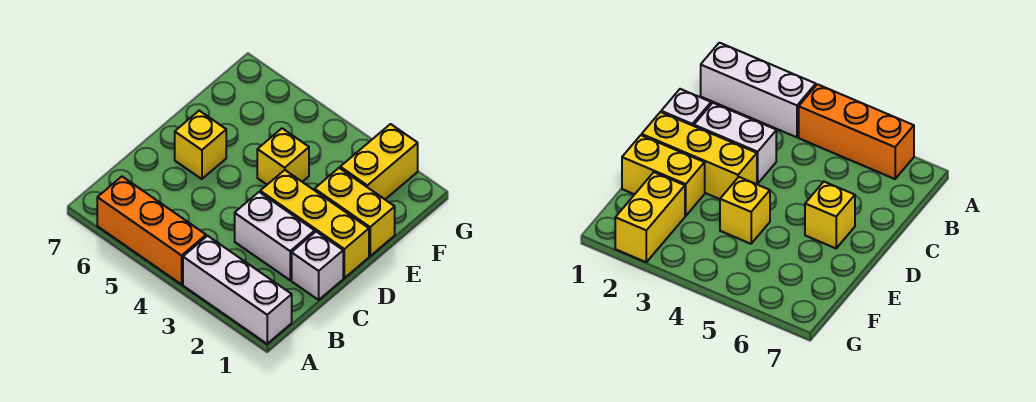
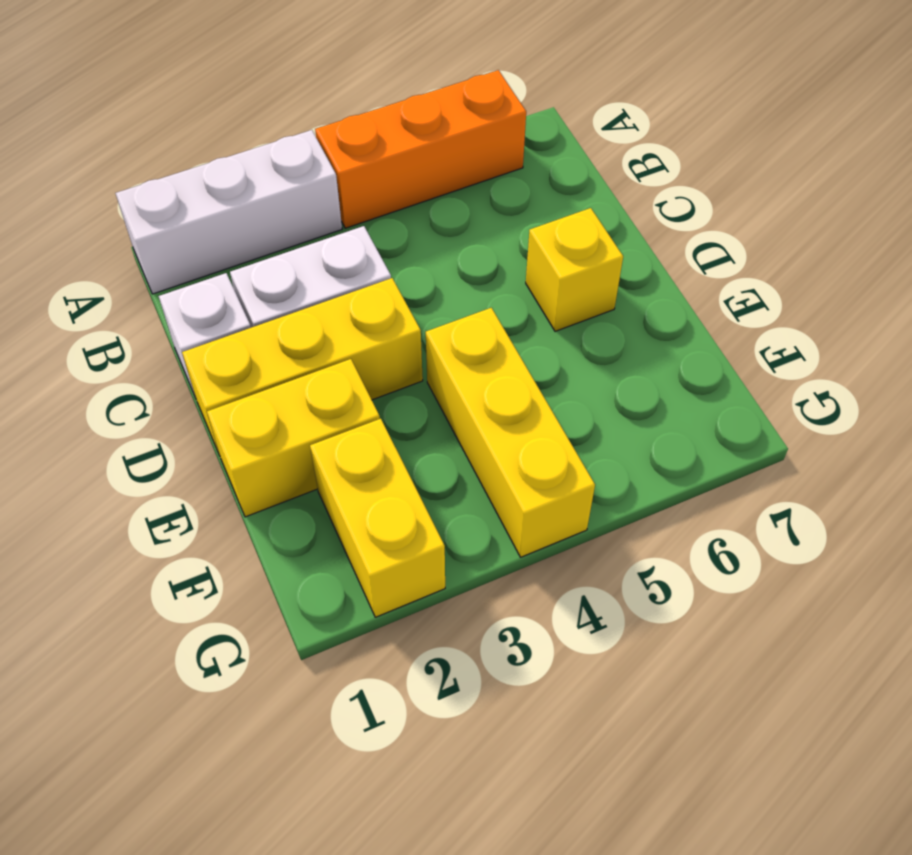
yellow 1x1 brick [257,128,309,185] -> yellow 1x3 brick [426,308,595,557]

